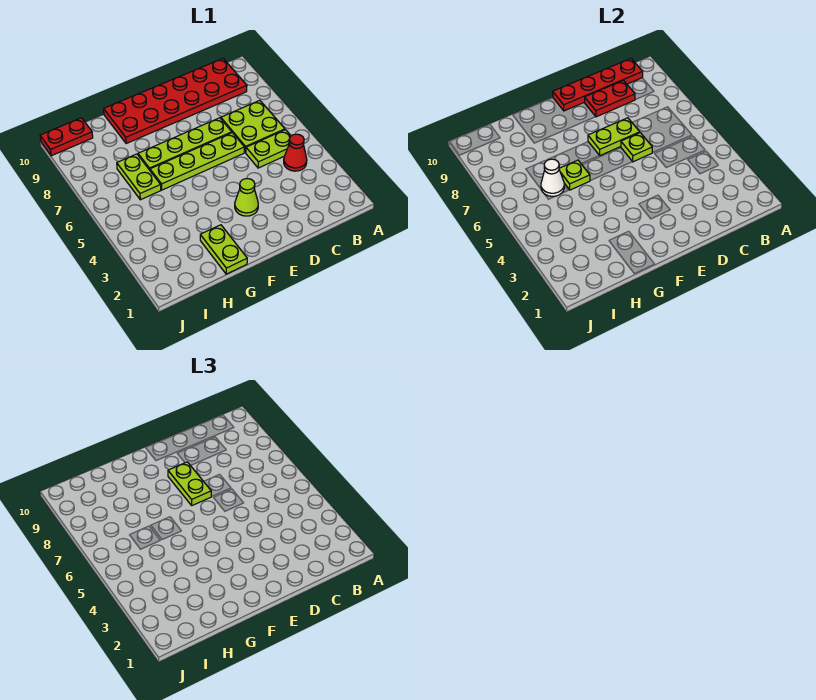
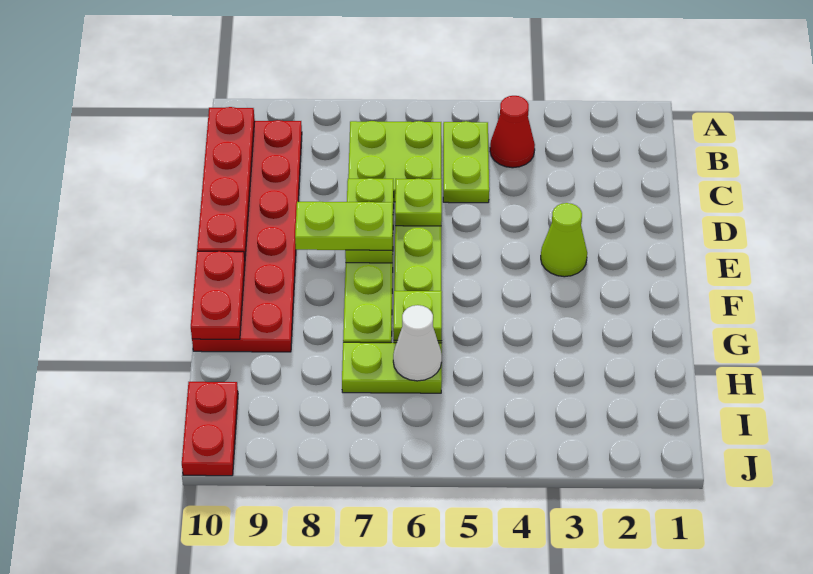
red 1x2 plate [585,81,635,117] -> red 1x2 plate moved to [191,251,245,339]
lime 1x2 plate [200,225,247,274] -> none

